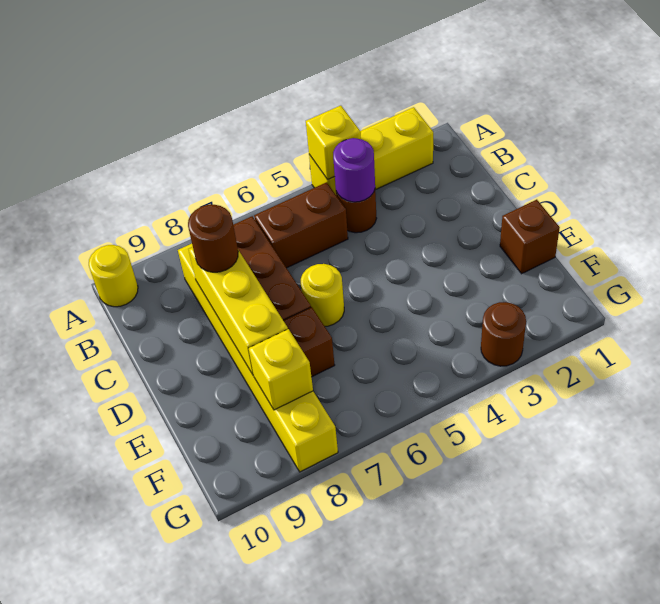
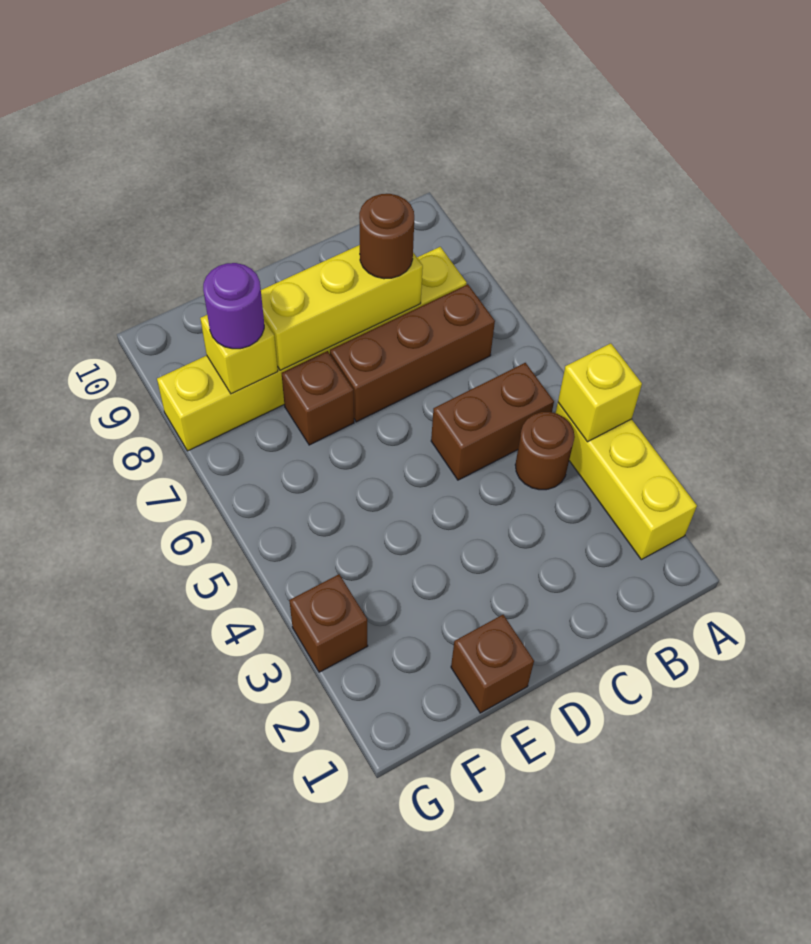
yellow 1x1 round brick [89,245,138,307] -> none
purple 1x1 round brick [333,138,375,202] -> purple 1x1 round brick moved to [203,263,264,349]
brown 1x2 brick [254,182,348,268] -> brown 1x2 brick turned to [431,363,554,480]
yellow 1x1 round brick [301,264,344,326] -> none
brown 1x1 round brick [481,302,526,366] -> brown 1x1 brick [289,574,368,672]

